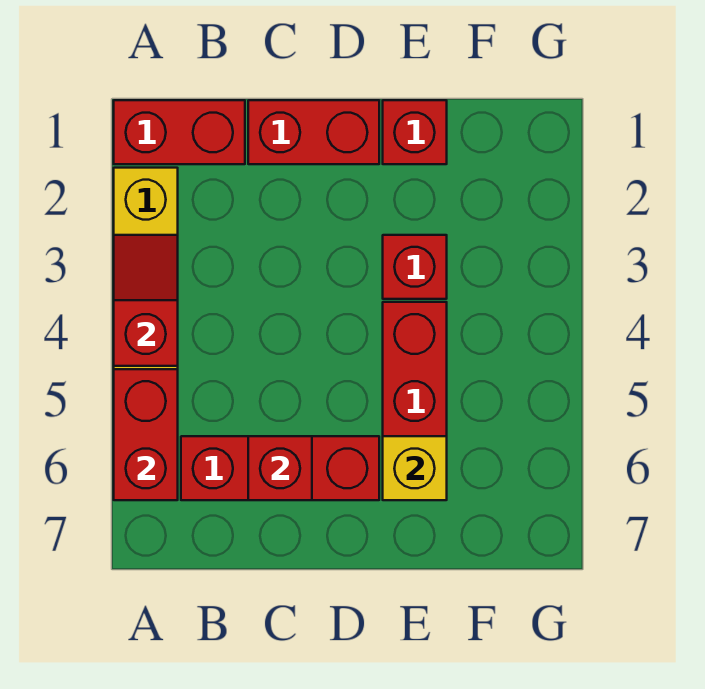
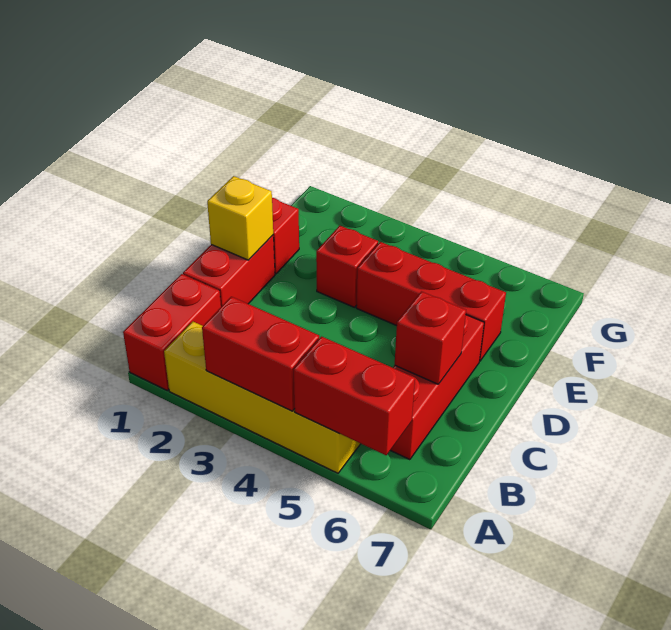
red 1x2 slope [114,235,178,366] -> red 1x2 brick [202,297,319,411]
yellow 1x1 brick [383,436,447,500] -> yellow 1x1 brick moved to [207,176,273,260]

